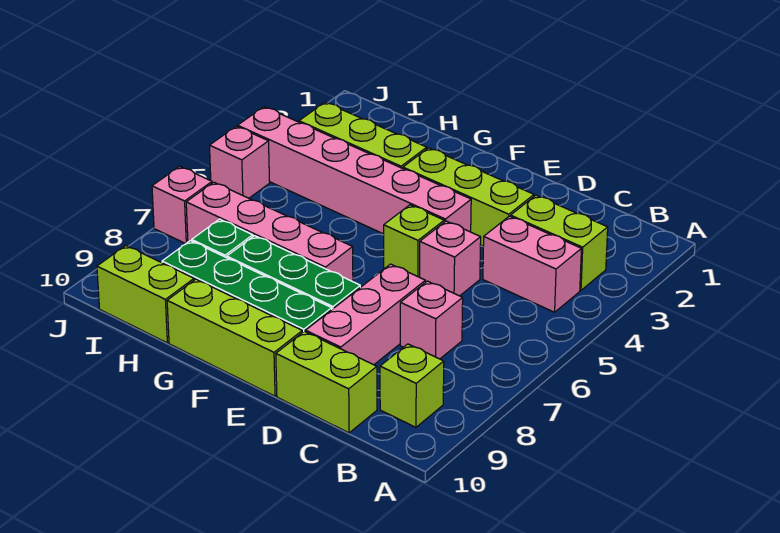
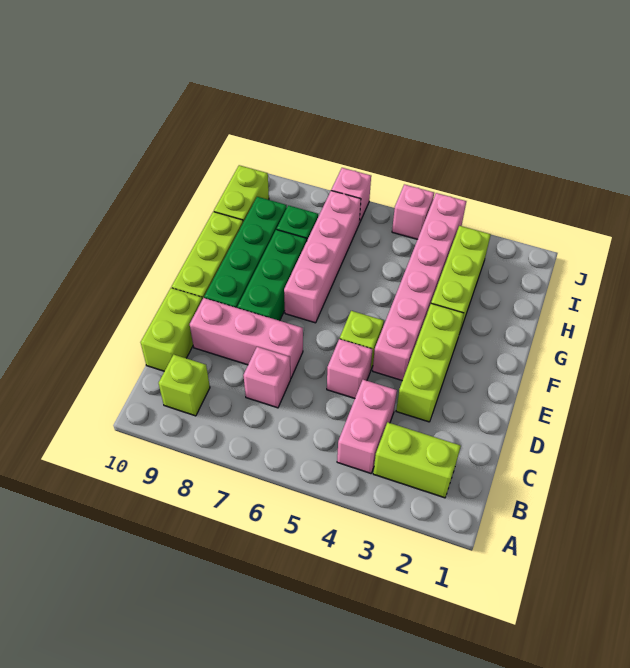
lime 1x2 brick [511,195,608,290] -> lime 1x2 brick turned to [373,422,461,498]

